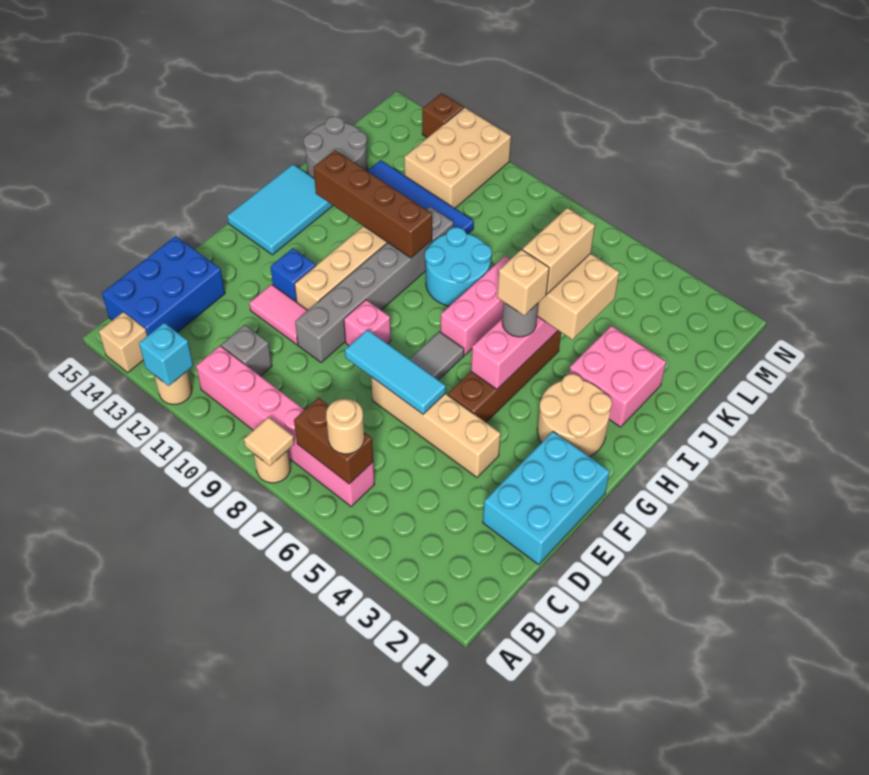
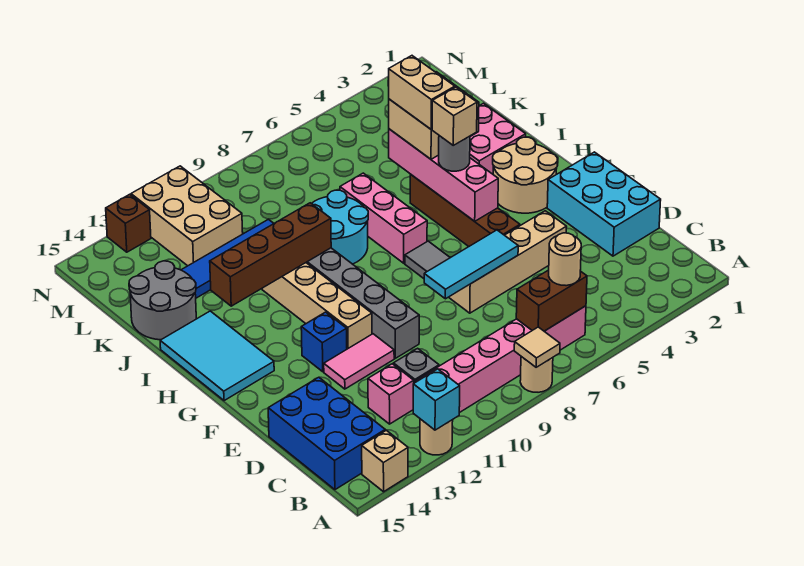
pink 1x1 brick [344,300,391,346] -> pink 1x1 brick moved to [368,364,414,424]

